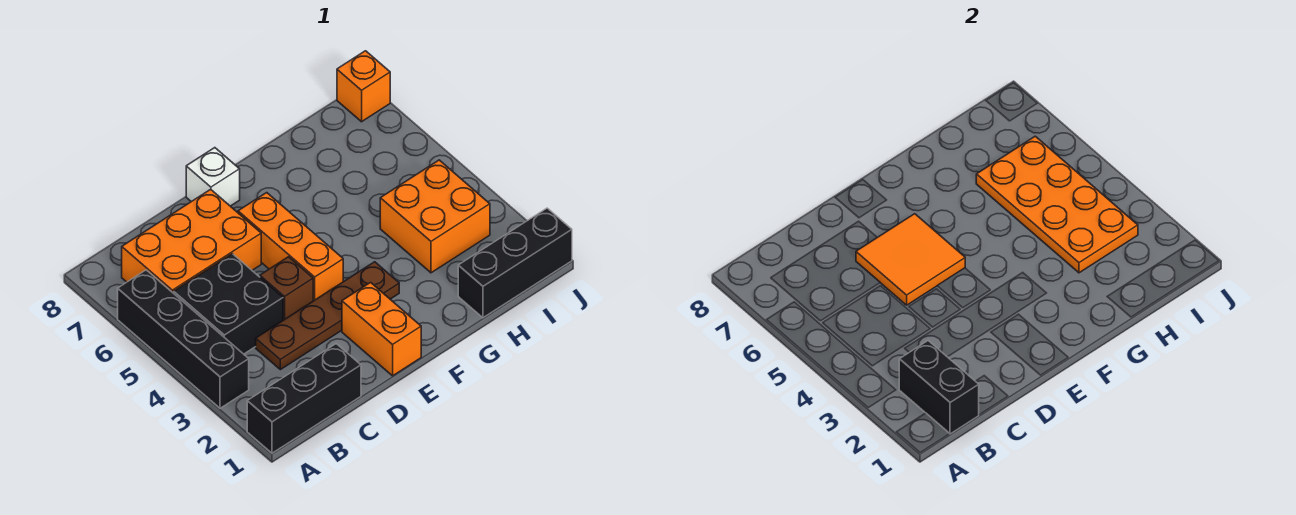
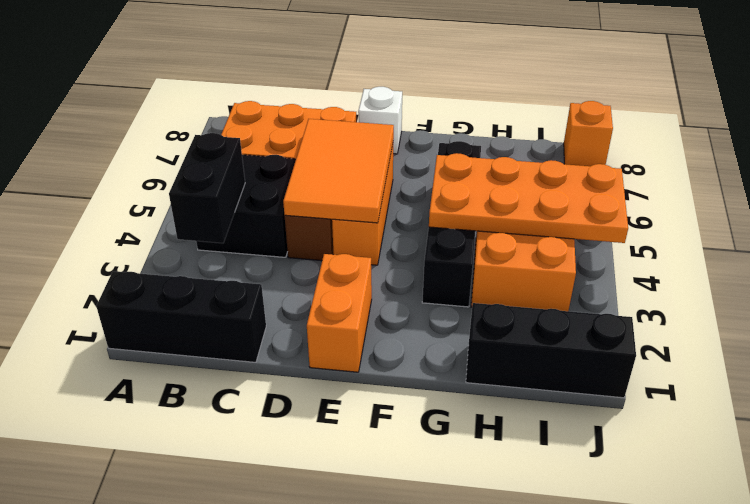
black 1x4 brick [118,270,249,408] -> black 1x4 brick moved to [422,141,481,307]
black 1x2 brick [899,341,979,434] -> black 1x2 brick moved to [169,133,245,243]
brown 1x4 plate [256,262,399,370] -> none
orange 2x2 tile [856,214,965,305] -> orange 2x3 tile [283,119,394,223]
orange 2x4 plate [976,136,1138,273] -> orange 2x4 plate turned to [429,153,628,243]

